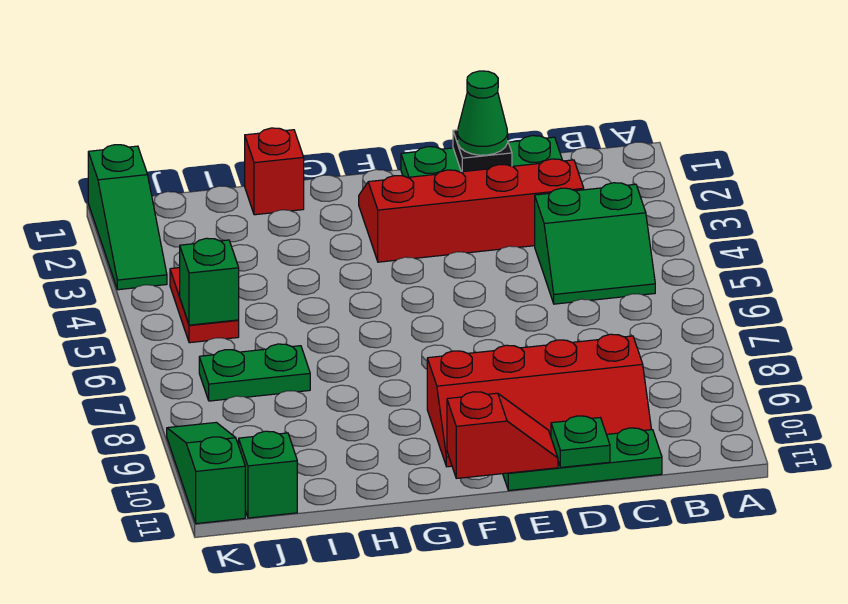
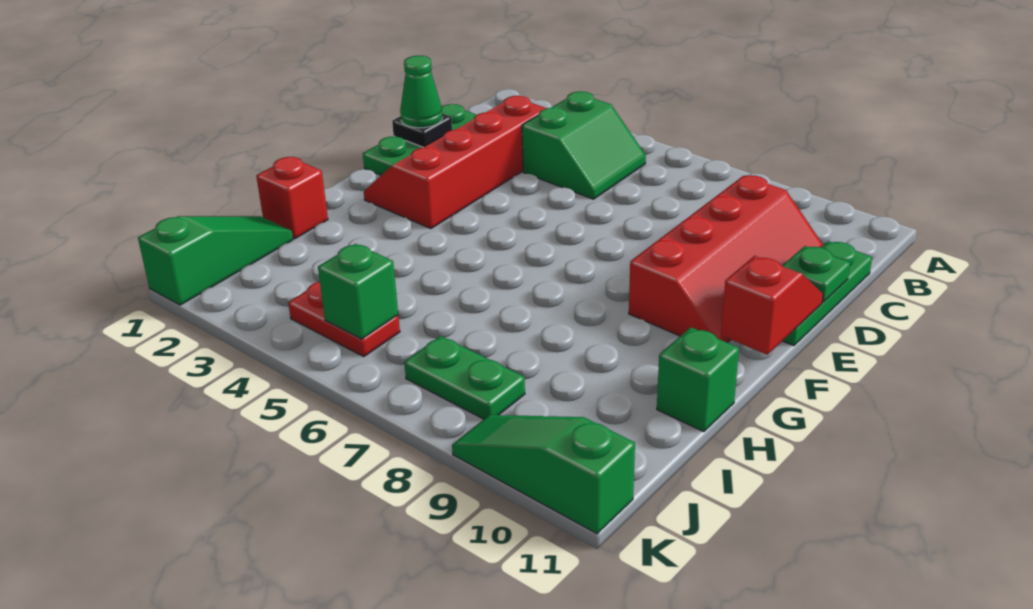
green 1x2 plate [199,344,310,401] -> green 1x2 plate turned to [404,336,525,419]
green 1x1 brick [239,431,297,518] -> green 1x1 brick moved to [657,328,739,432]
green 1x3 slope [88,145,167,290] -> green 1x3 slope turned to [138,216,293,305]

